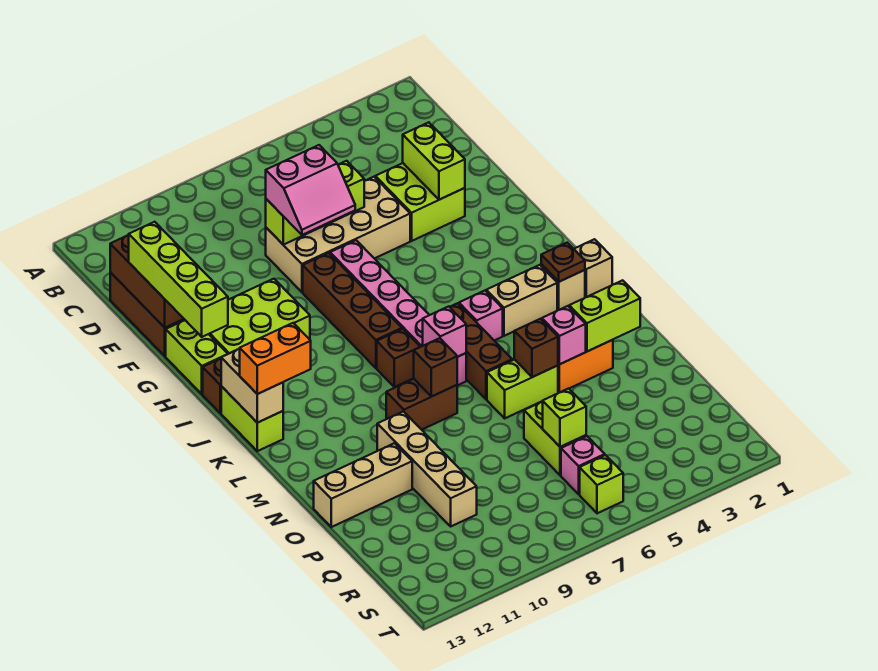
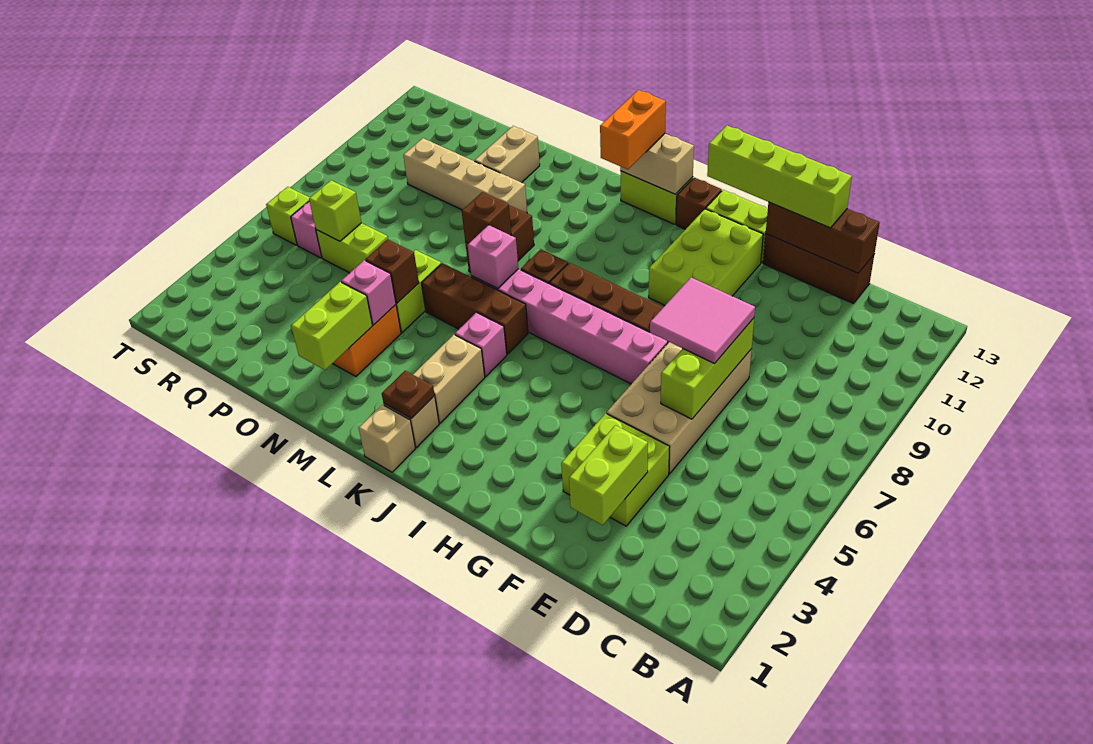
lime 1x2 brick [403,122,465,200] -> lime 1x2 brick turned to [569,425,648,525]
pink 2x2 slope [266,145,355,235] -> pink 2x2 tile [650,278,755,364]
tan 1x3 brick [314,443,412,527] -> tan 1x2 brick [475,126,540,183]

